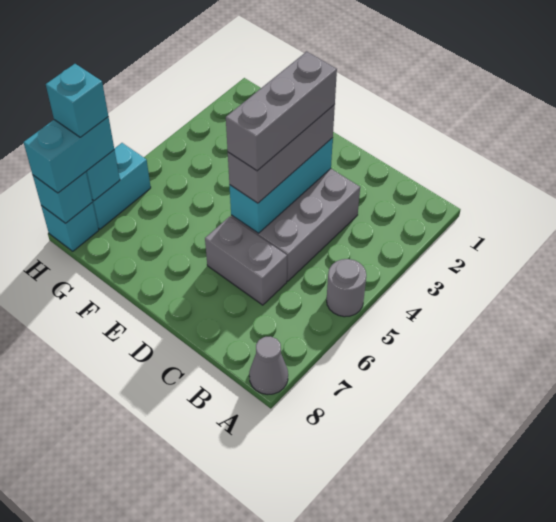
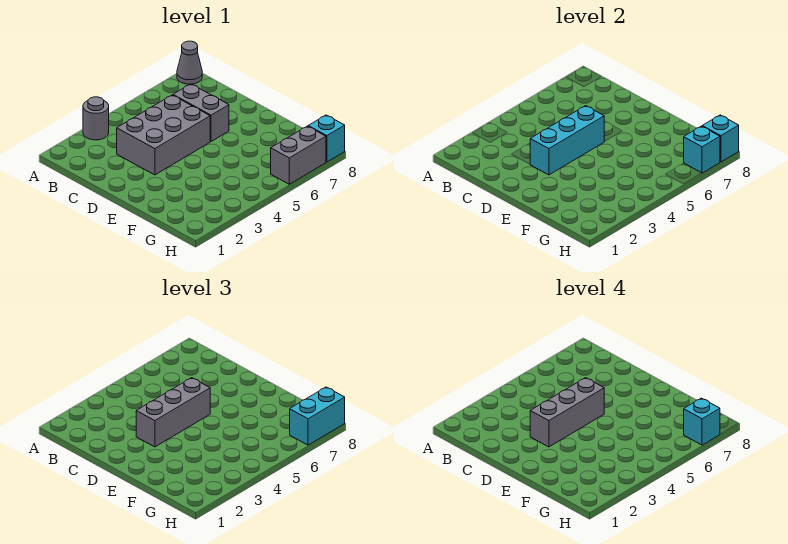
grey 1x1 round brick [327,259,366,317] -> grey 1x1 round brick moved to [83,97,109,140]
cyan 1x2 brick [92,143,151,229] -> grey 1x2 brick [271,126,326,184]

